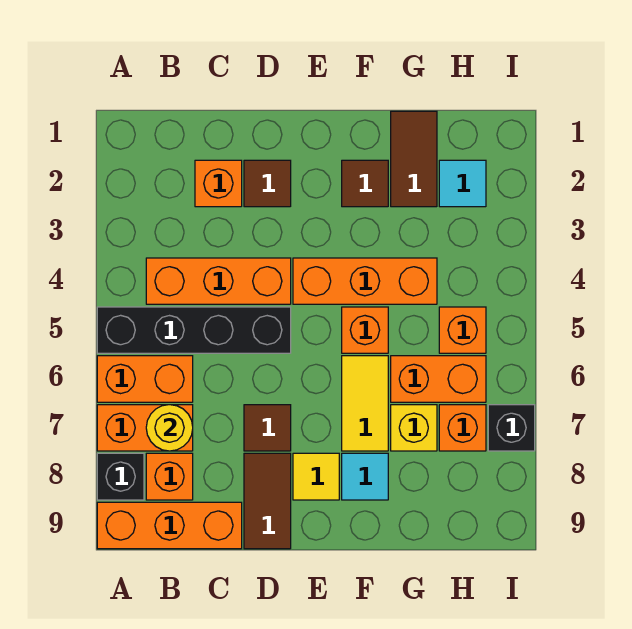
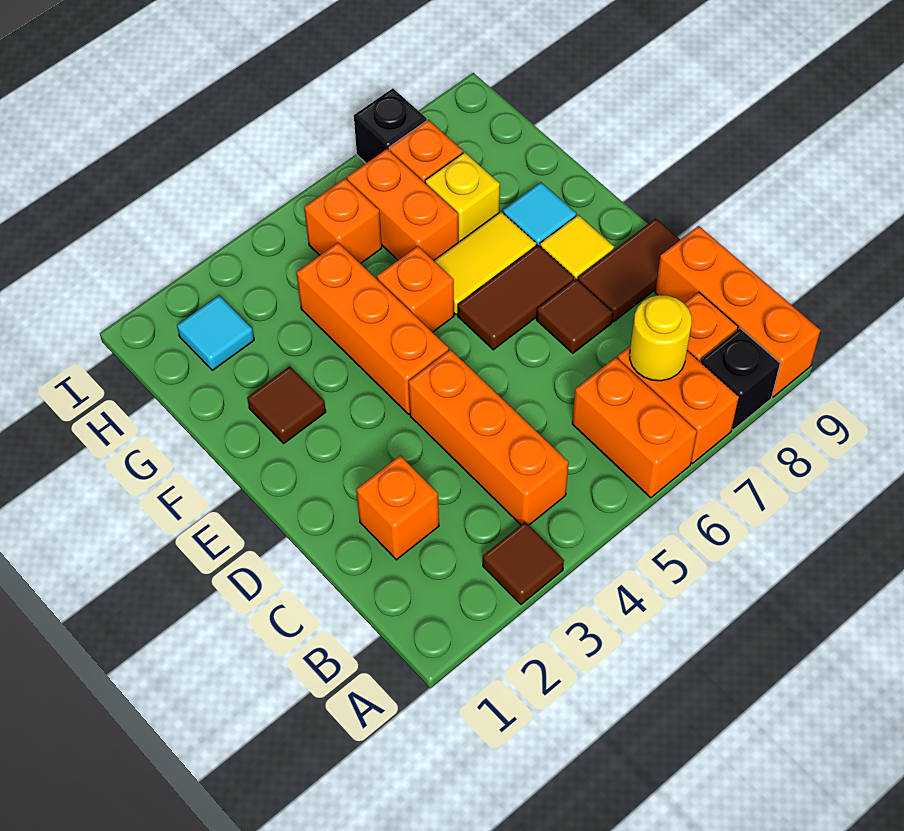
black 1x4 brick [97,307,291,353] -> none
brown 1x1 tile [244,160,291,207] -> brown 1x1 tile moved to [483,522,564,604]
brown 1x2 tile [391,111,437,207] -> brown 1x2 tile moved to [458,245,574,350]

